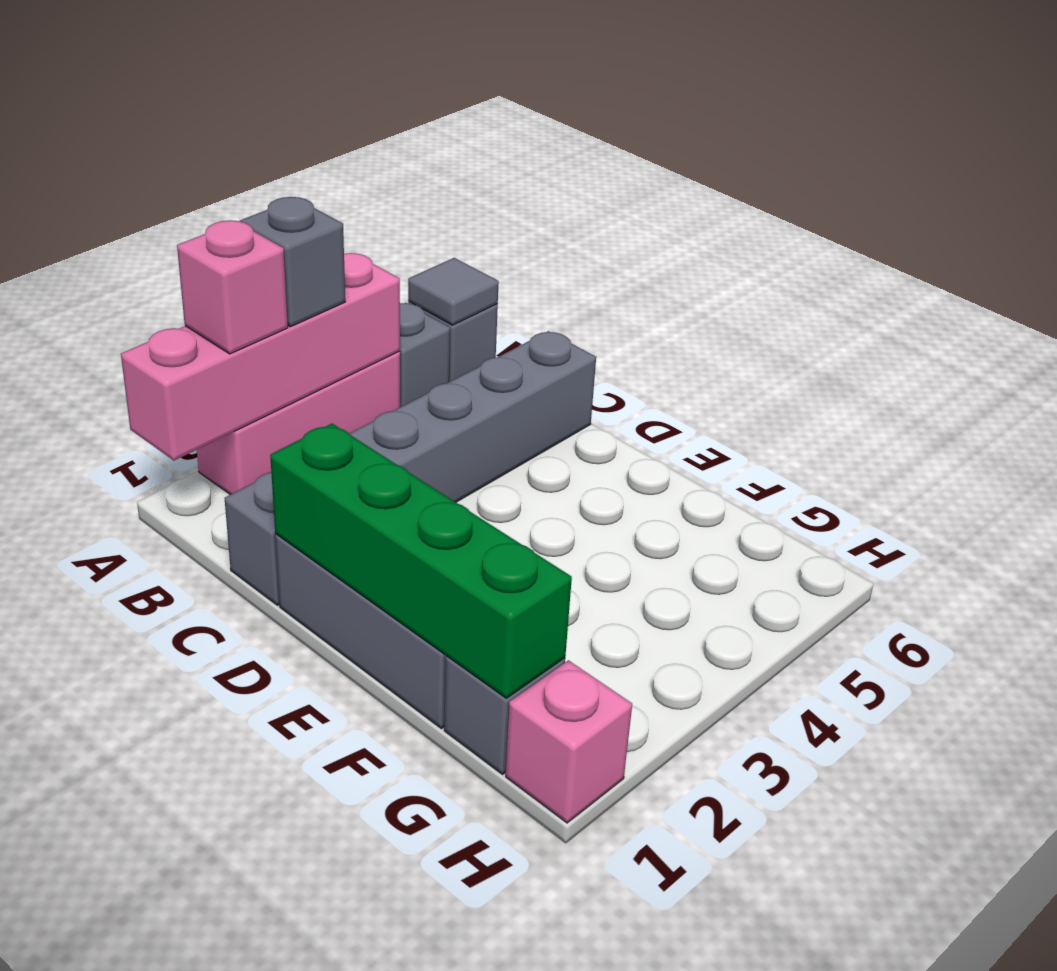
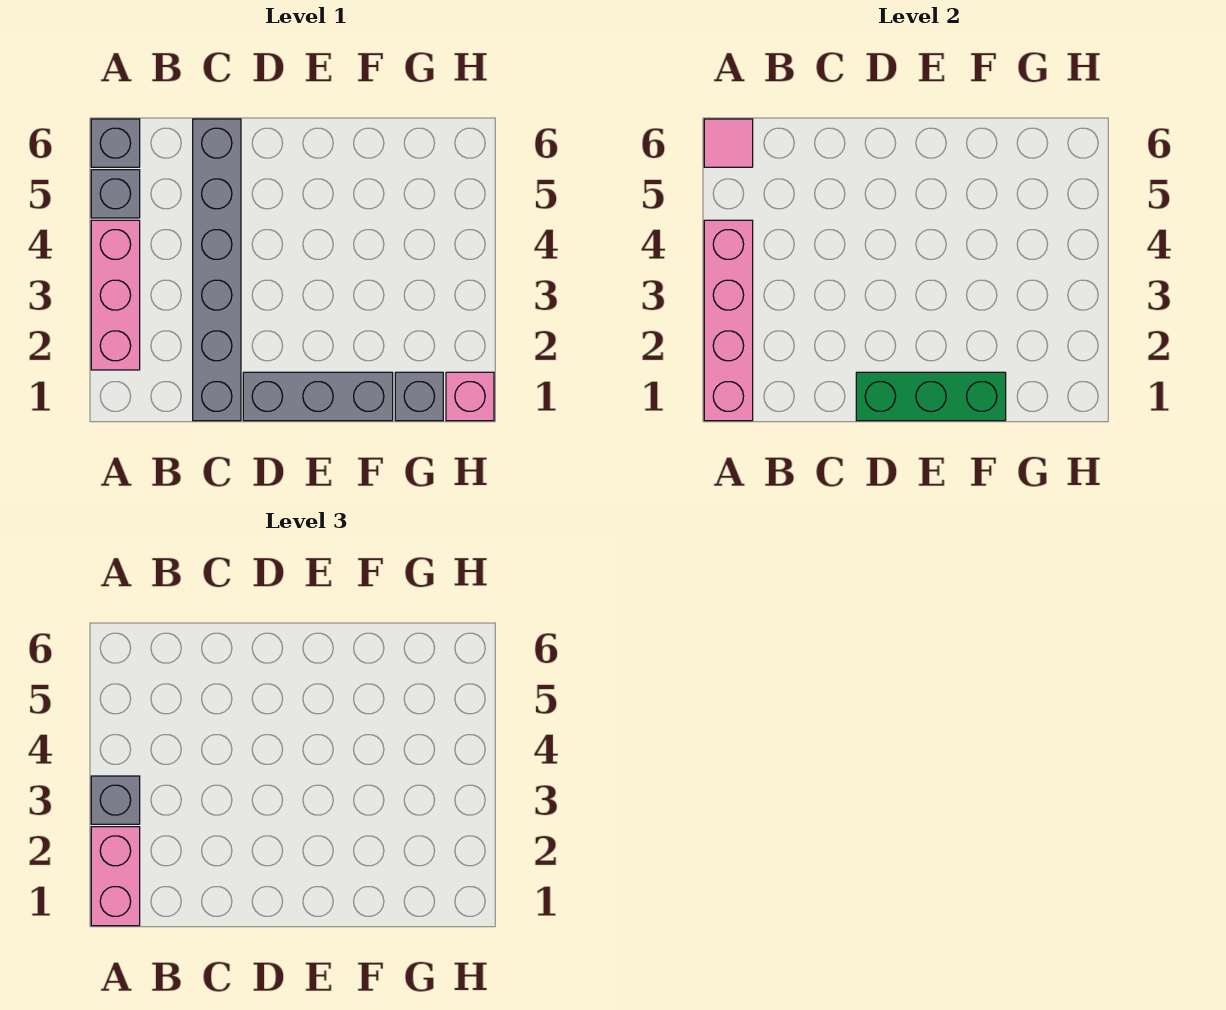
pink 1x1 brick [177,220,288,354] -> pink 1x2 brick [91,827,140,926]
grey 1x1 tile [408,258,499,325] -> pink 1x1 tile [704,119,753,167]
green 1x4 brick [270,424,572,698] -> green 1x3 brick [856,372,1006,421]

